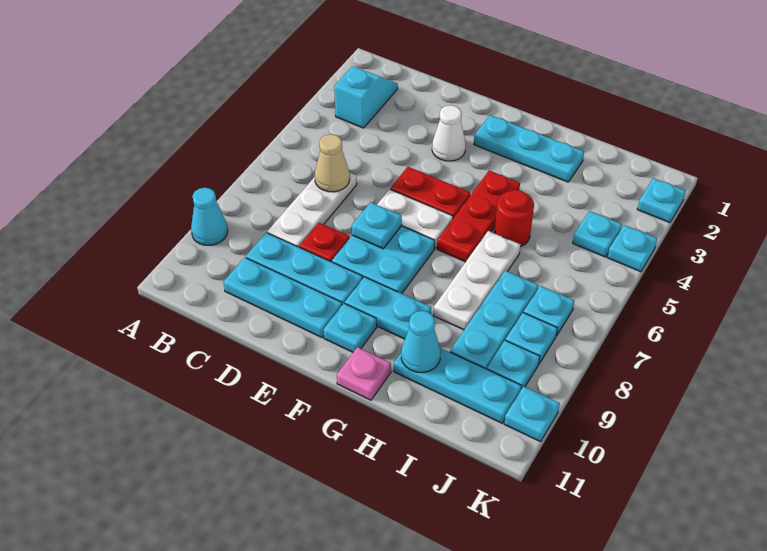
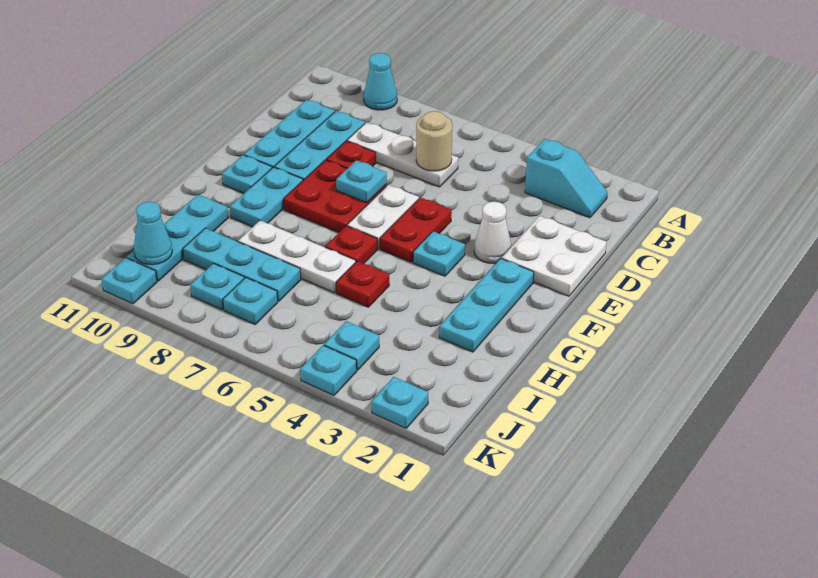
tan 1x1 cone [315,134,350,192] -> tan 1x1 round brick [416,111,452,171]
none -> white 2x2 plate [502,216,607,296]
cyan 2x2 plate [332,226,435,294] -> red 2x2 plate [284,160,387,232]
red 1x3 plate [437,171,520,262] -> red 1x1 plate [325,226,377,264]
pink 1x1 plate [337,347,391,400] -> none
red 1x1 round brick [494,190,534,247] -> red 1x1 plate [336,261,389,307]
cyan 1x1 cone [401,311,441,372] -> cyan 1x1 cone moved to [134,202,172,265]
cyan 1x1 plate [487,340,540,389] -> cyan 1x1 plate moved to [413,231,465,276]

